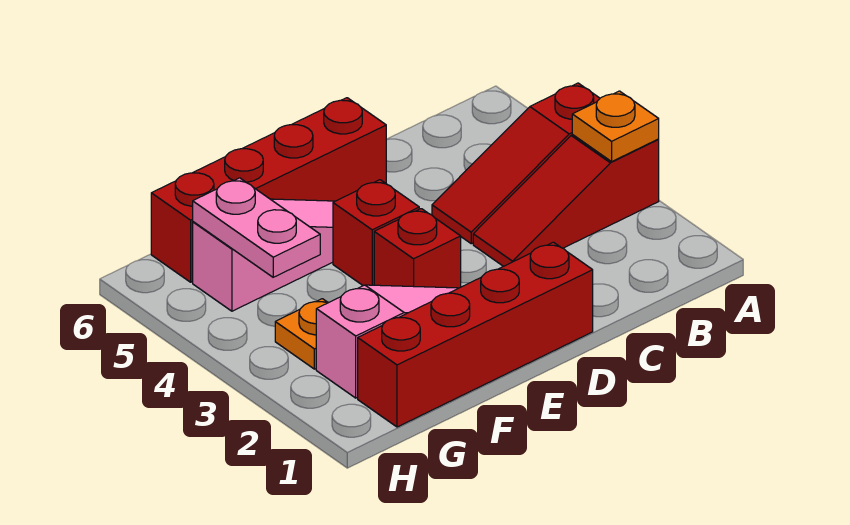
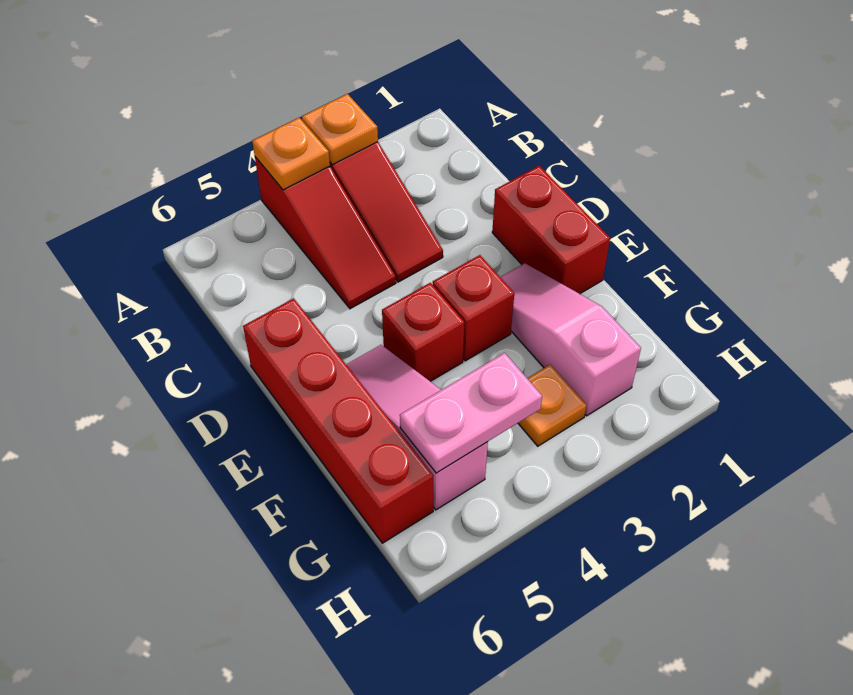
none -> orange 1x1 plate [252,118,330,190]
red 1x4 brick [358,242,593,427] -> red 1x2 brick [492,166,610,294]

